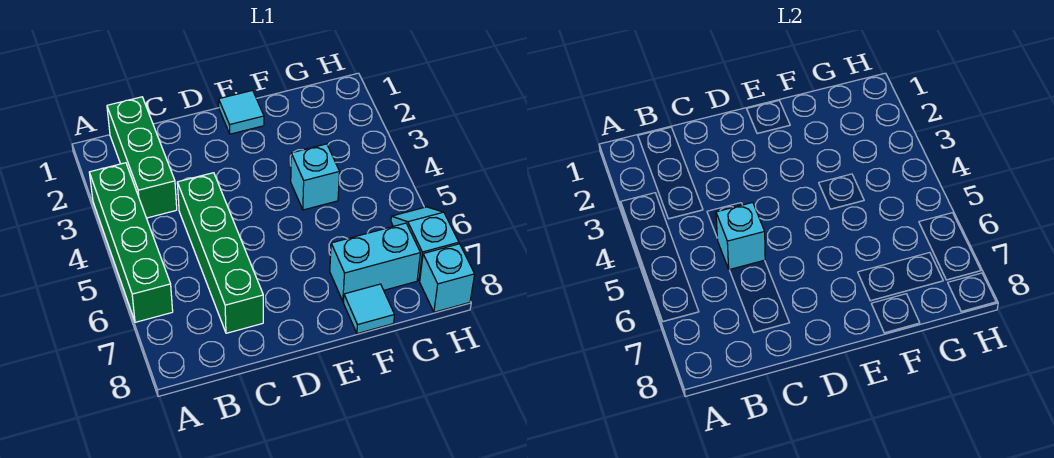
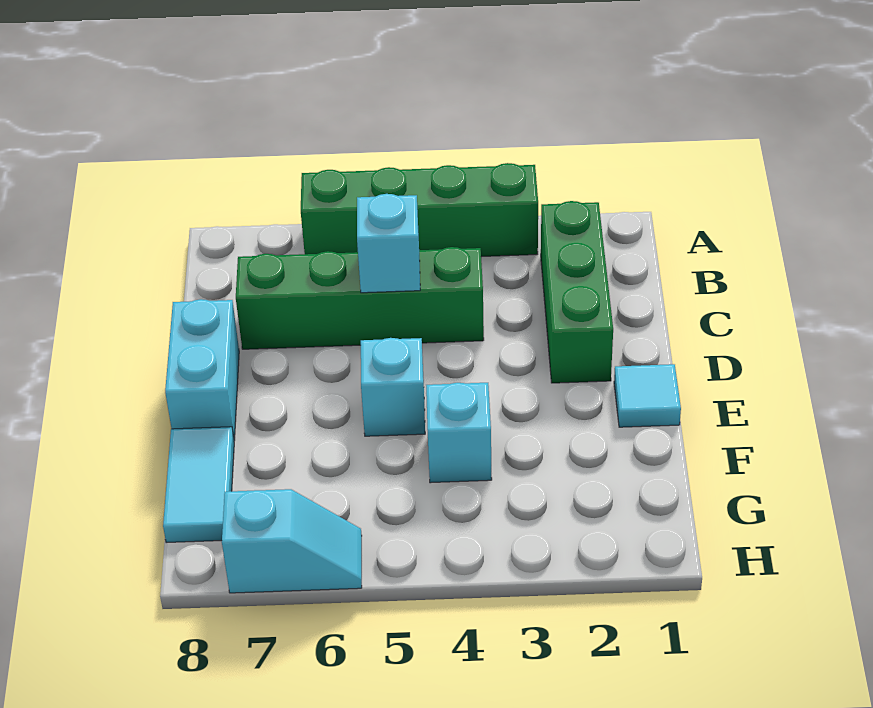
green 1x3 brick [107,97,177,218] -> green 1x3 brick turned to [541,201,613,383]
cyan 1x2 brick [330,223,420,301] -> cyan 1x2 brick moved to [165,299,239,440]
cyan 1x1 tile [343,284,394,334] -> cyan 1x2 tile [163,427,234,543]
cyan 1x1 brick [420,244,475,312] -> cyan 1x1 brick moved to [361,338,425,436]

